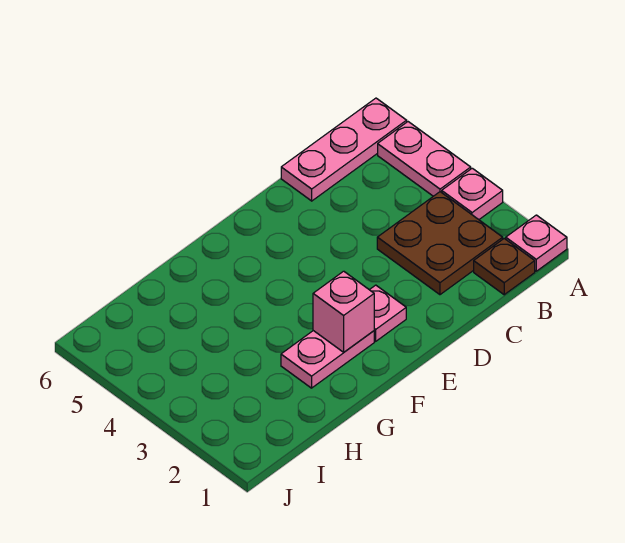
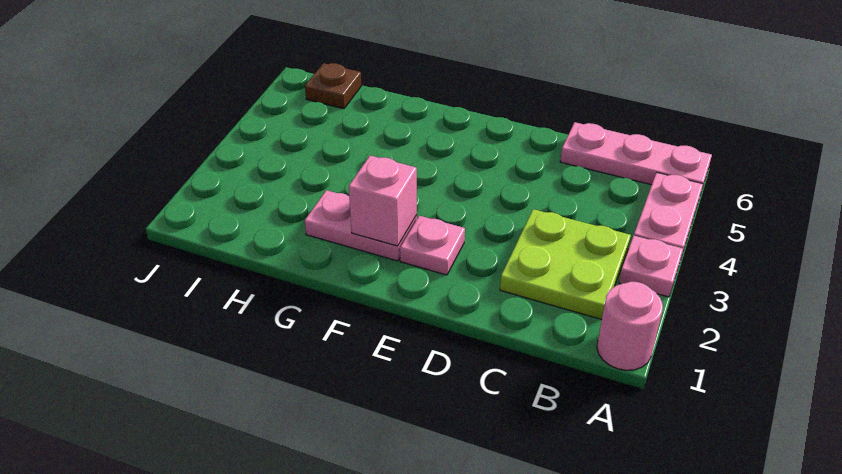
pink 1x1 plate [506,215,567,271] -> pink 1x1 round brick [597,282,663,370]
brown 1x1 plate [474,239,535,295] -> brown 1x1 plate moved to [305,63,362,109]
brown 2x2 plate [377,192,503,295] -> lime 2x2 plate [500,209,631,320]

